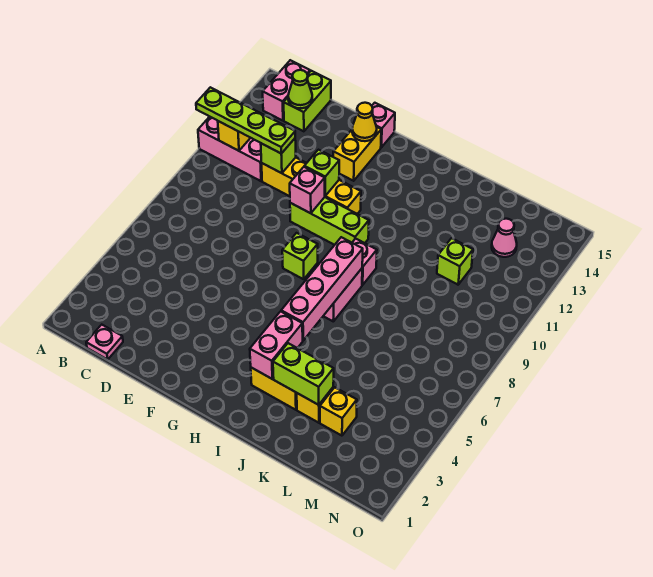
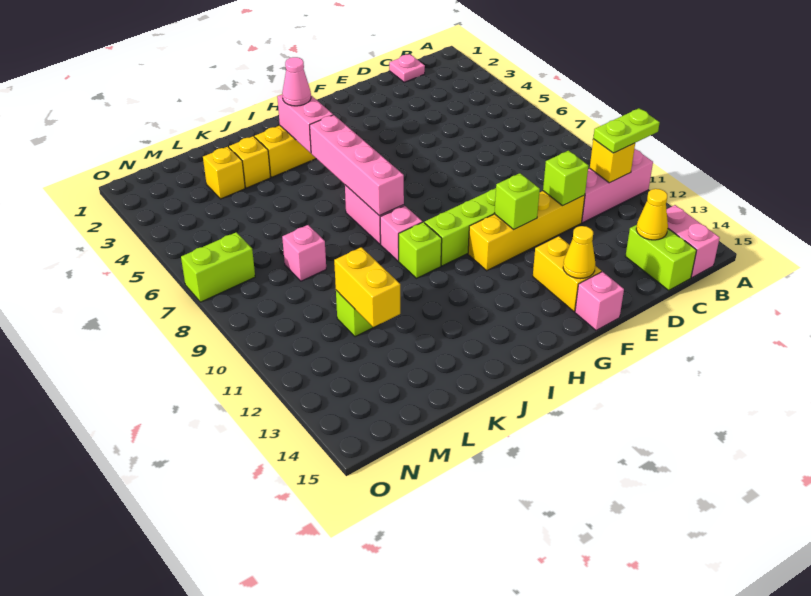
lime 1x4 plate [196,87,295,154] -> lime 1x2 plate [593,108,660,153]
lime 1x1 cone [288,70,312,108] -> yellow 1x1 cone [636,189,668,240]
pink 1x1 brick [290,167,325,213] -> pink 1x1 brick moved to [282,225,326,281]
lime 1x1 brick [282,233,318,279] -> lime 1x1 brick moved to [399,222,442,278]
lime 1x2 brick [273,343,334,405] -> lime 1x2 brick moved to [181,232,255,302]
none -> yellow 1x2 brick [334,247,400,327]
pink 1x1 cone [492,219,517,257] -> pink 1x1 cone moved to [282,57,311,106]

